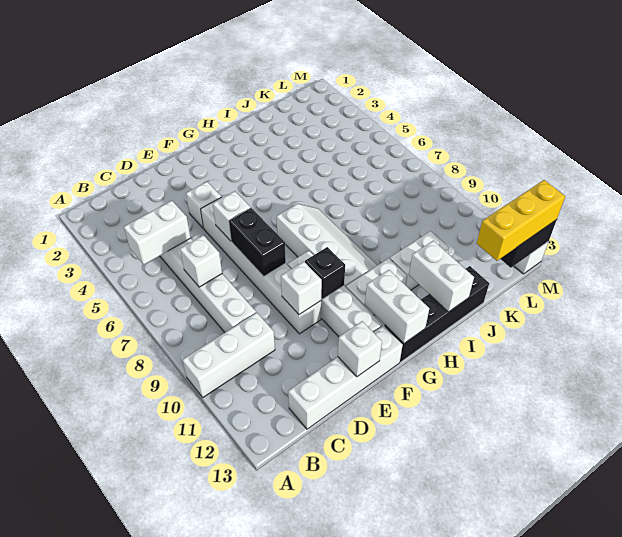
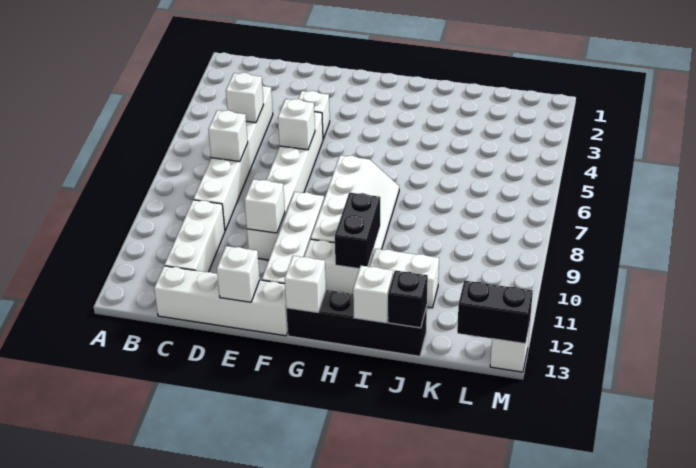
white 1x3 brick [183,313,275,397] -> white 1x3 brick turned to [164,200,225,272]
white 1x2 brick [124,201,191,265] -> white 1x1 brick [226,73,264,123]
black 1x2 brick [229,208,286,277] -> black 1x2 brick moved to [335,193,380,269]
black 1x1 brick [305,247,345,299] -> black 1x1 brick moved to [388,271,428,328]
white 1x2 brick [365,270,429,343] -> white 1x1 brick [285,256,326,312]
white 1x2 brick [409,241,474,312] -> white 1x1 brick [353,266,393,323]
yellow 1x3 brick [477,180,565,261] -> none

